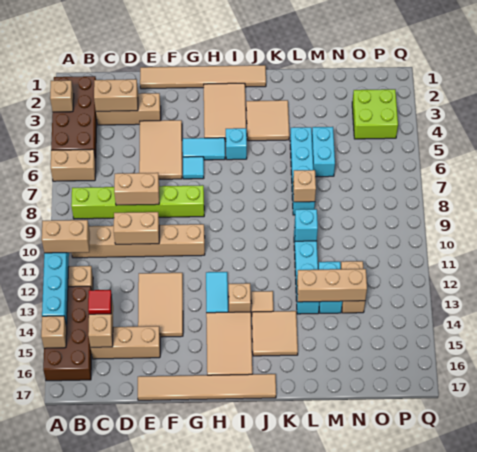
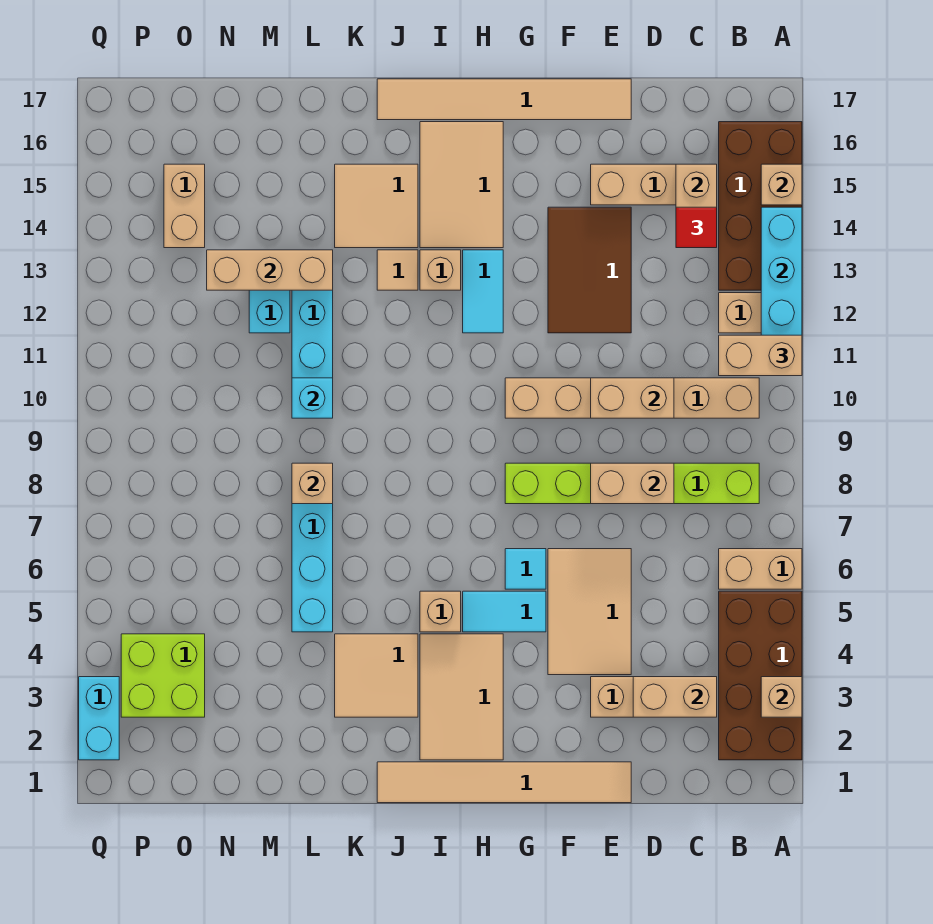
tan 2x3 tile [138,273,183,337] -> brown 2x3 tile [548,207,631,333]
cyan 1x1 brick [226,128,247,160] -> tan 1x1 brick [420,591,461,632]
cyan 1x2 brick [312,127,335,177] -> cyan 1x2 brick moved to [79,677,119,760]
tan 1x2 brick [341,261,365,313] -> tan 1x2 brick moved to [164,164,205,248]

